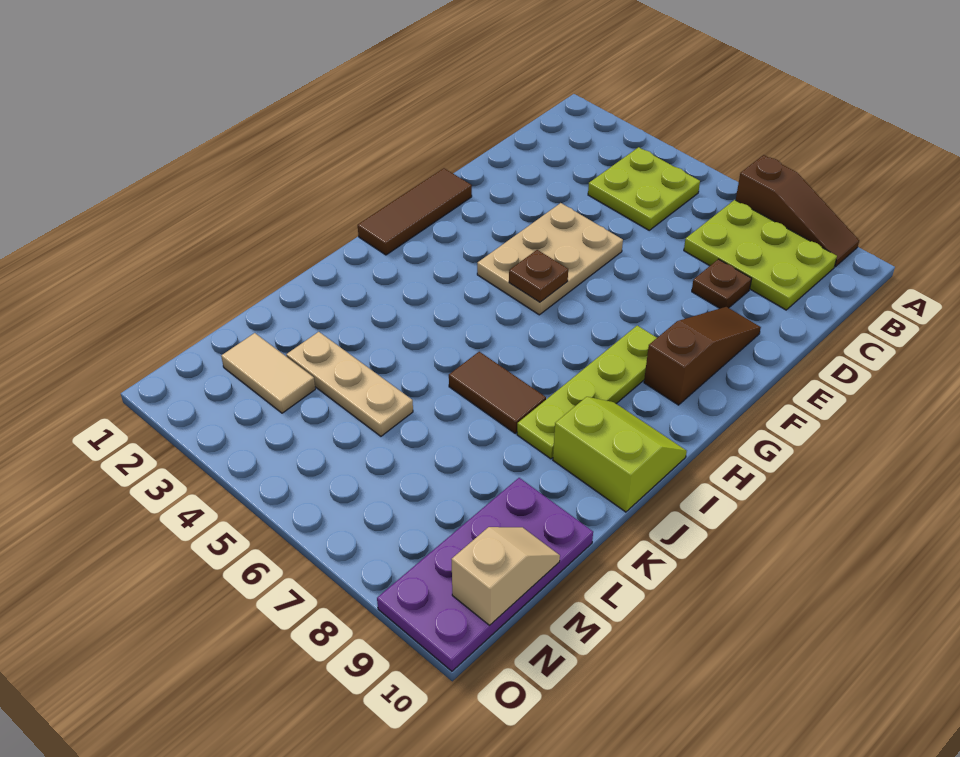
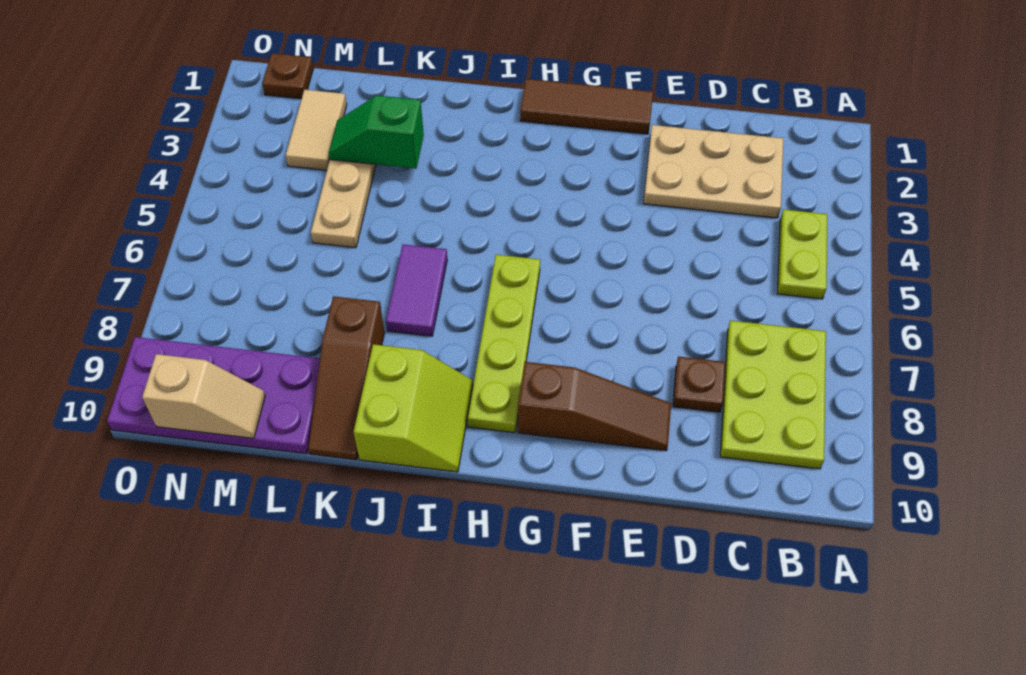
brown 1x3 slope [736,155,859,267] -> brown 1x3 slope moved to [308,296,385,460]
lime 2x2 plate [588,147,700,230] -> lime 1x2 plate [777,209,827,299]
tan 2x3 plate [477,203,623,315] -> tan 2x3 plate moved to [643,125,783,218]
brown 1x1 plate [509,250,568,302] -> brown 1x1 plate moved to [262,53,313,99]
lime 1x4 plate [517,326,657,459] -> lime 1x4 plate turned to [468,255,540,433]
brown 1x2 tile [449,352,546,434] -> purple 1x2 tile [386,244,447,336]
none -> green 1x2 slope [329,95,424,169]

